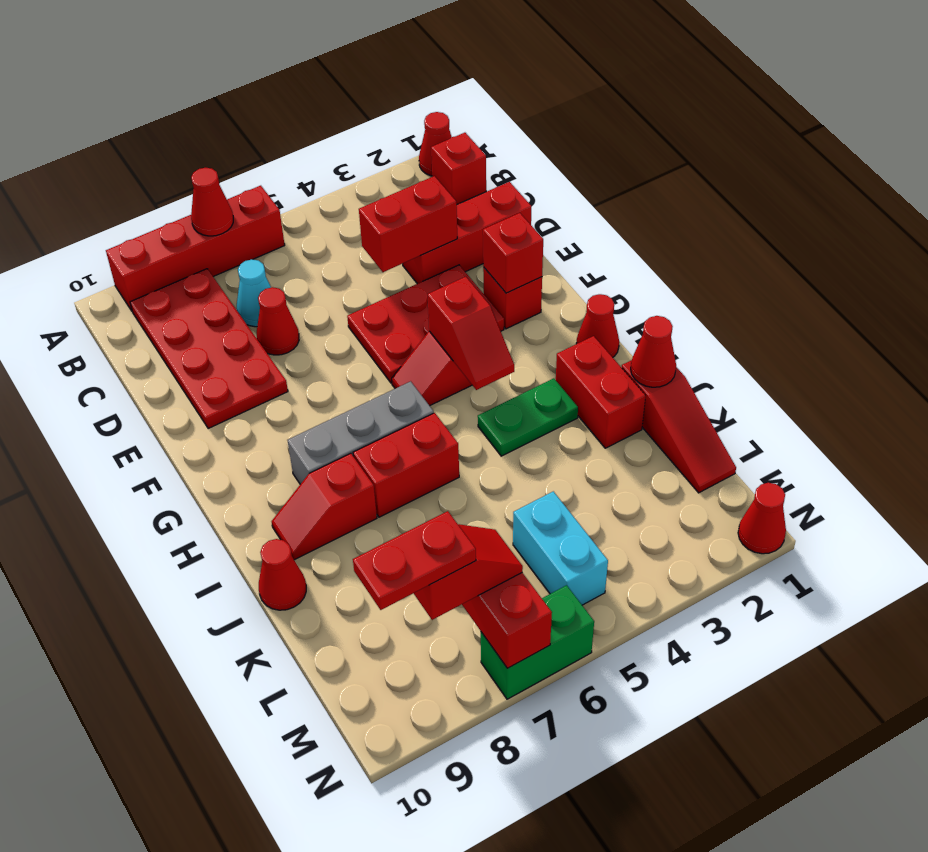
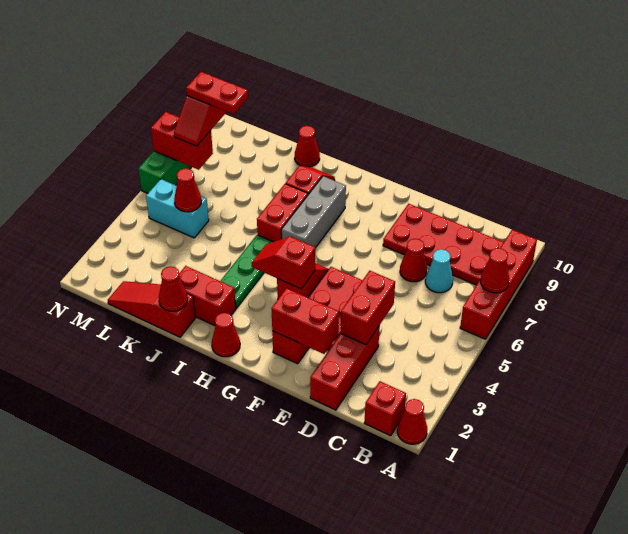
red 1x1 brick [483,213,543,293] -> red 1x2 brick [271,288,339,354]
green 1x2 plate [478,378,578,456] -> green 1x3 plate [221,235,273,308]
red 1x2 plate [353,511,476,610] -> red 1x2 plate turned to [186,72,248,114]
red 1x1 cone [738,483,786,554] -> red 1x1 cone moved to [174,168,202,212]

